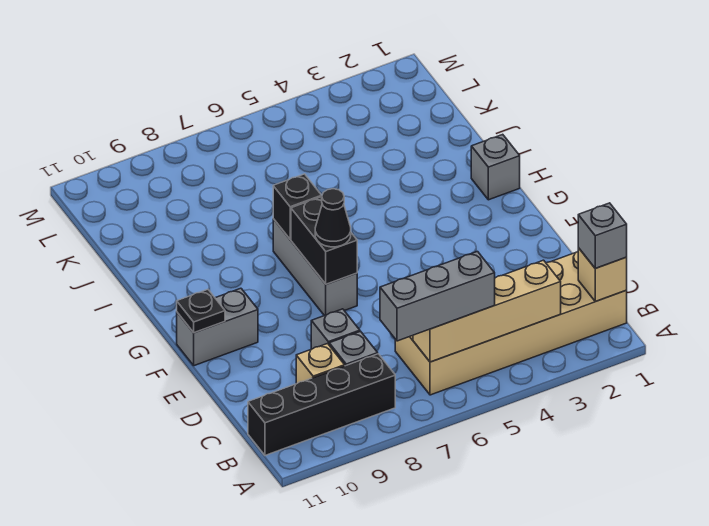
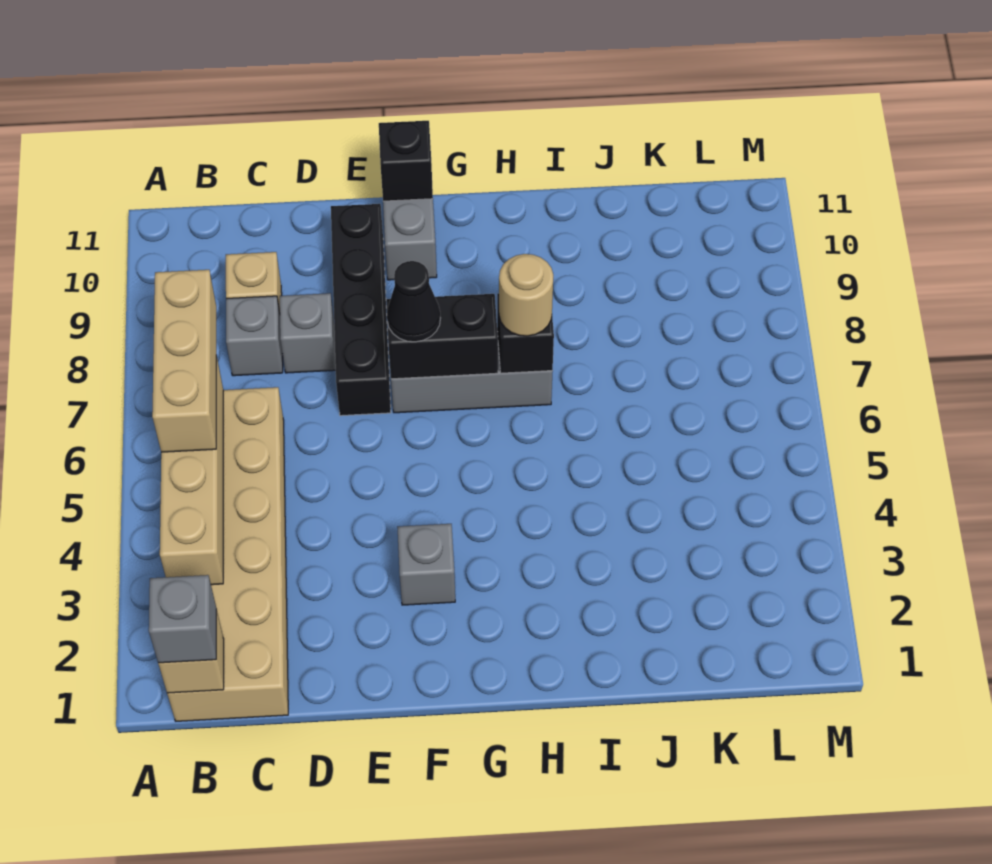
grey 1x3 brick [380,252,495,341] -> tan 1x3 brick [152,270,216,452]
black 1x4 brick [248,354,395,455] -> black 1x4 brick moved to [331,204,391,416]
black 1x1 plate [177,290,225,333] -> black 1x1 brick [379,121,433,201]
grey 1x1 brick [471,134,520,200] -> grey 1x1 brick moved to [397,524,455,605]
none -> tan 1x1 round brick [499,254,553,336]

